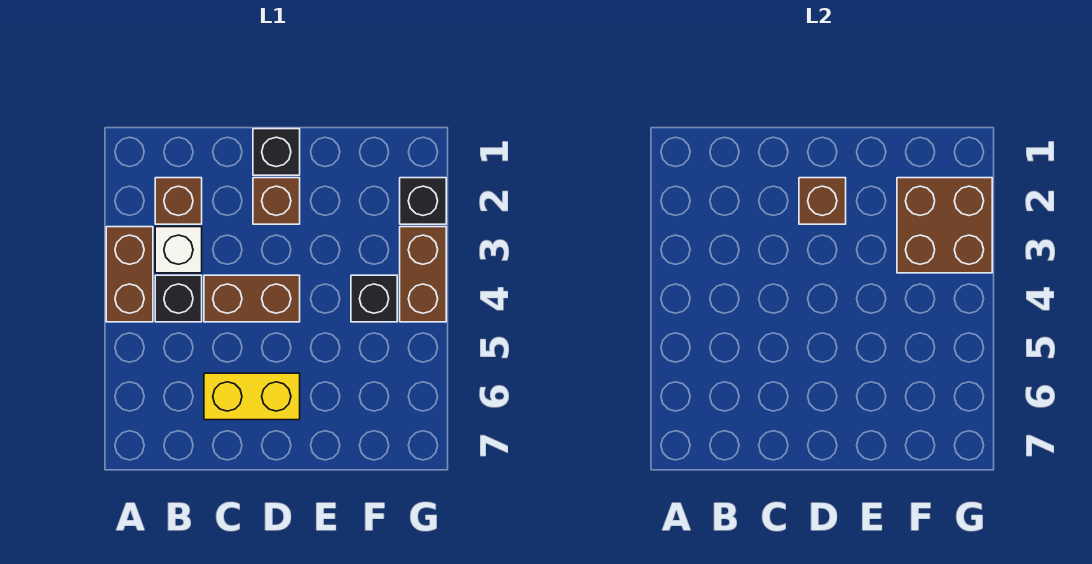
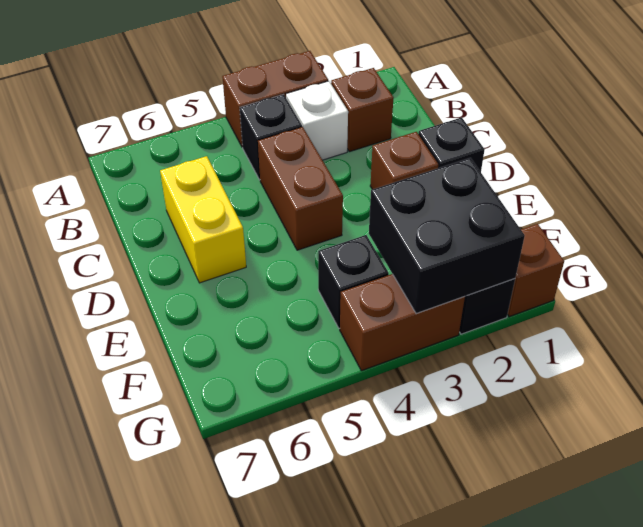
brown 1x1 brick [799,178,846,224] -> brown 1x1 brick moved to [508,224,564,317]
brown 2x2 brick [897,178,992,273] -> black 2x2 brick [369,158,525,314]

